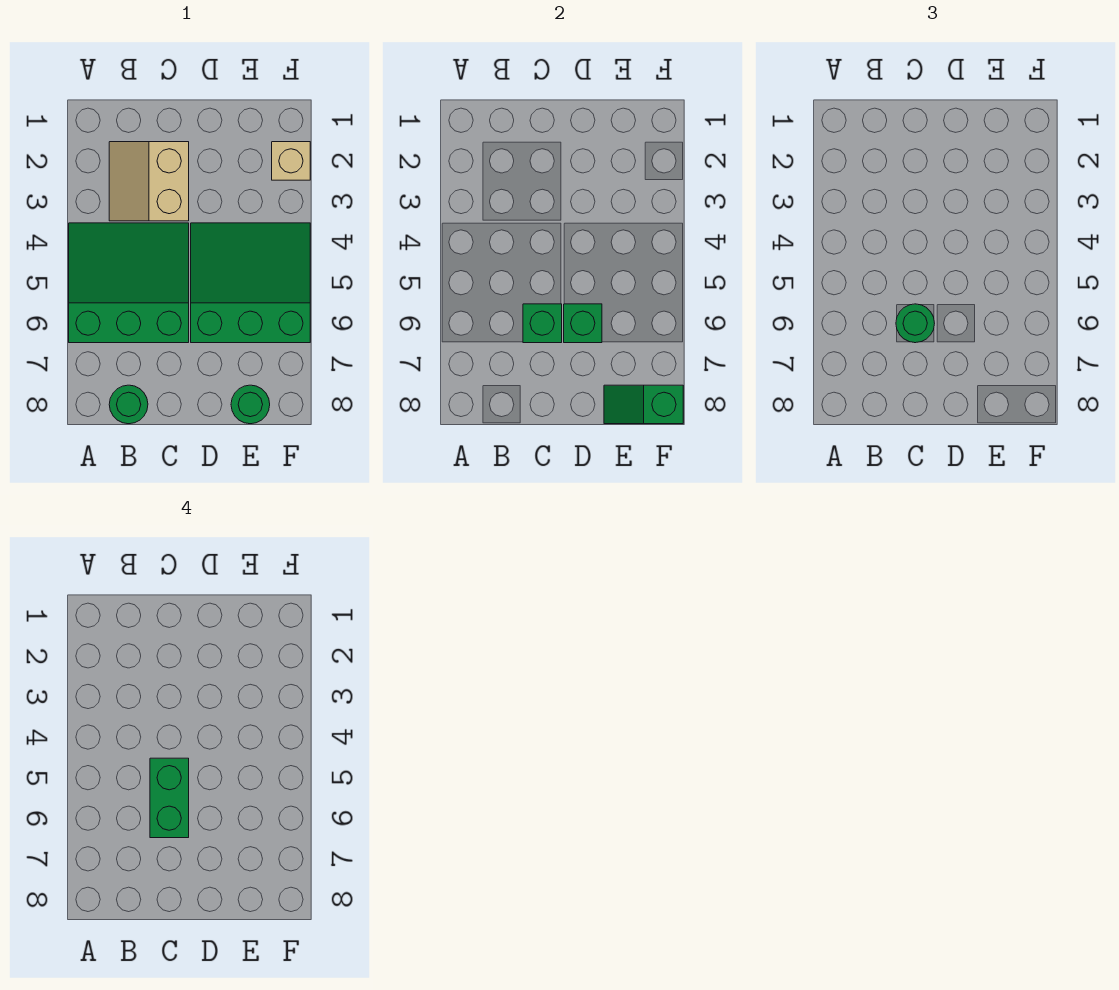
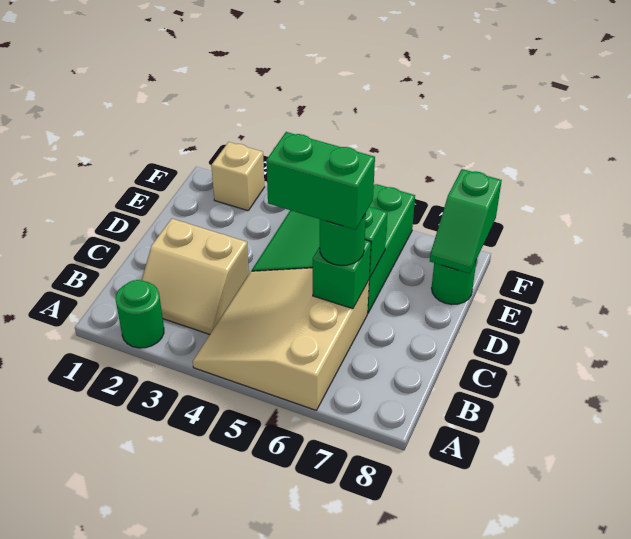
green 3x3 slope [69,223,189,343] -> tan 3x3 slope [193,268,369,410]
green 1x1 round brick [109,385,148,424] -> green 1x1 round brick moved to [116,280,164,348]

